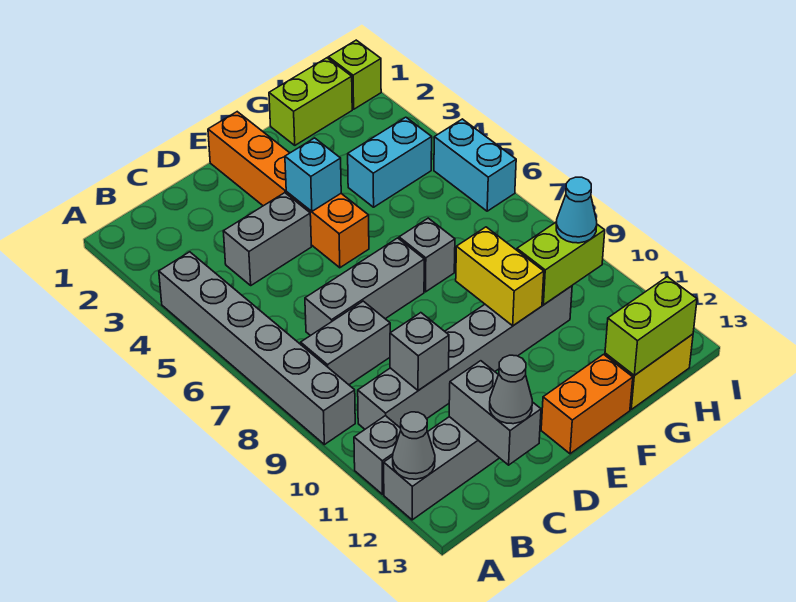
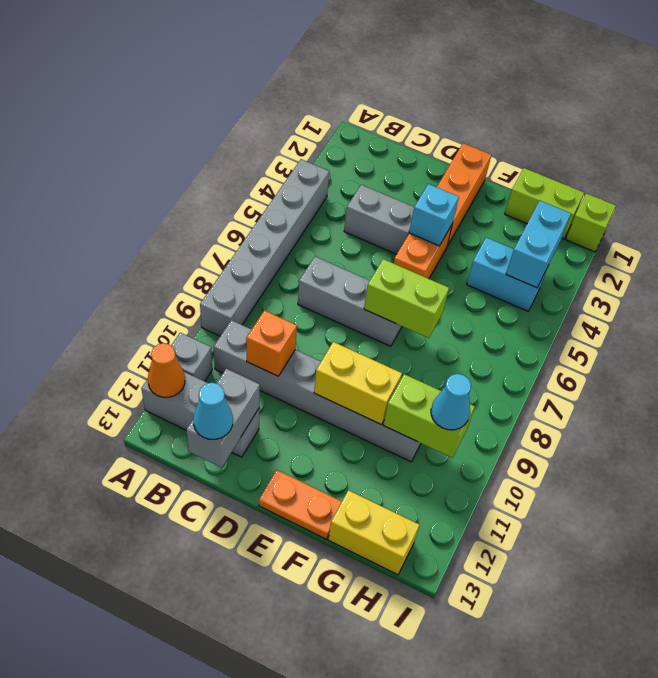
grey 1x1 cone [393,412,435,479] -> orange 1x1 cone [148,343,185,397]
grey 1x2 brick [301,301,390,385] -> none
grey 1x1 brick [390,313,449,391] -> orange 1x1 brick [246,310,297,376]
grey 1x1 cone [490,355,532,424] -> cyan 1x1 cone [193,383,233,439]
orange 1x2 brick [541,354,633,454] -> orange 1x2 plate [259,470,342,539]
grey 1x1 brick [399,218,455,292] -> none
yellow 1x2 brick [456,227,544,326] -> yellow 1x2 brick turned to [314,342,402,425]
lime 1x2 brick [605,277,697,376] -> lime 1x2 brick moved to [364,259,449,338]
cyan 1x2 brick [434,119,516,211] -> cyan 1x2 brick moved to [506,201,571,288]

